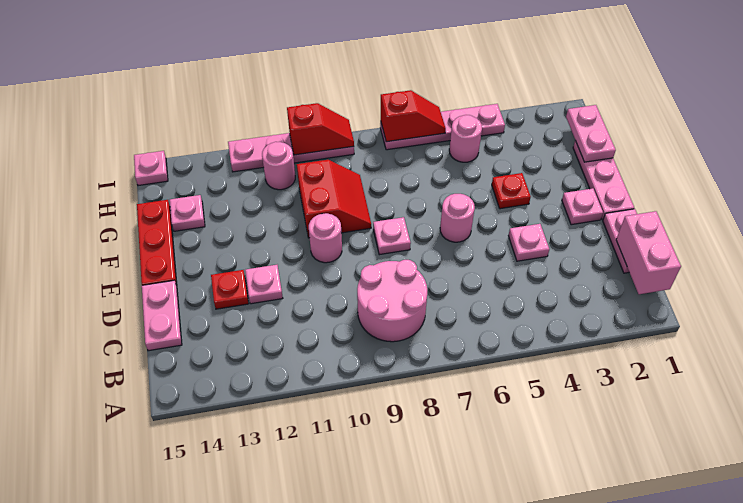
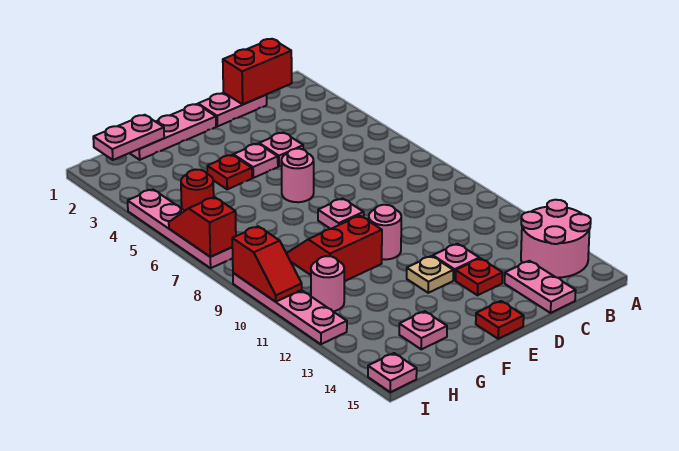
pink 1x2 brick [616,211,681,294] -> red 1x2 brick [223,39,292,104]
pink 2x2 round brick [357,260,427,342] -> pink 2x2 round brick moved to [521,200,591,278]
pink 1x2 plate [142,281,182,351] -> pink 1x2 plate turned to [505,261,576,313]
pink 1x1 plate [562,188,603,225] -> pink 1x1 plate moved to [233,144,278,178]
none -> tan 1x1 plate [407,256,453,293]
red 1x3 plate [137,200,177,285] -> red 1x1 plate [476,301,524,339]
pink 1x1 round brick [449,115,482,162] -> red 1x1 round brick [181,170,214,211]
red 1x2 slope [287,103,354,155] -> red 1x2 slope turned to [232,226,302,302]

